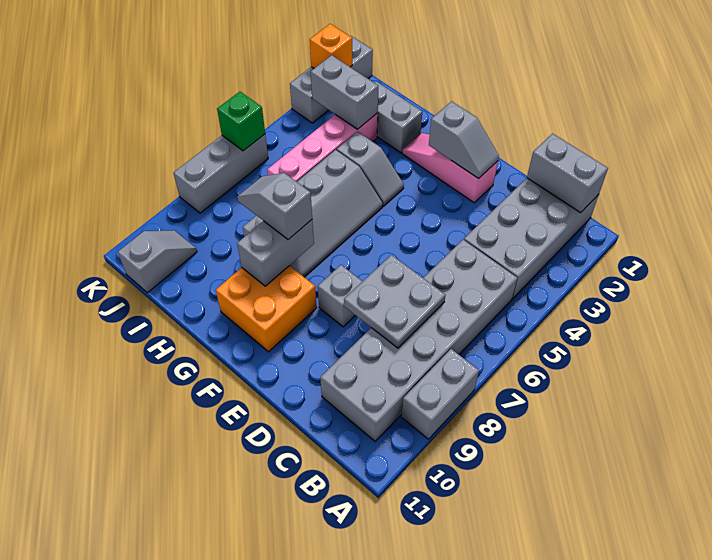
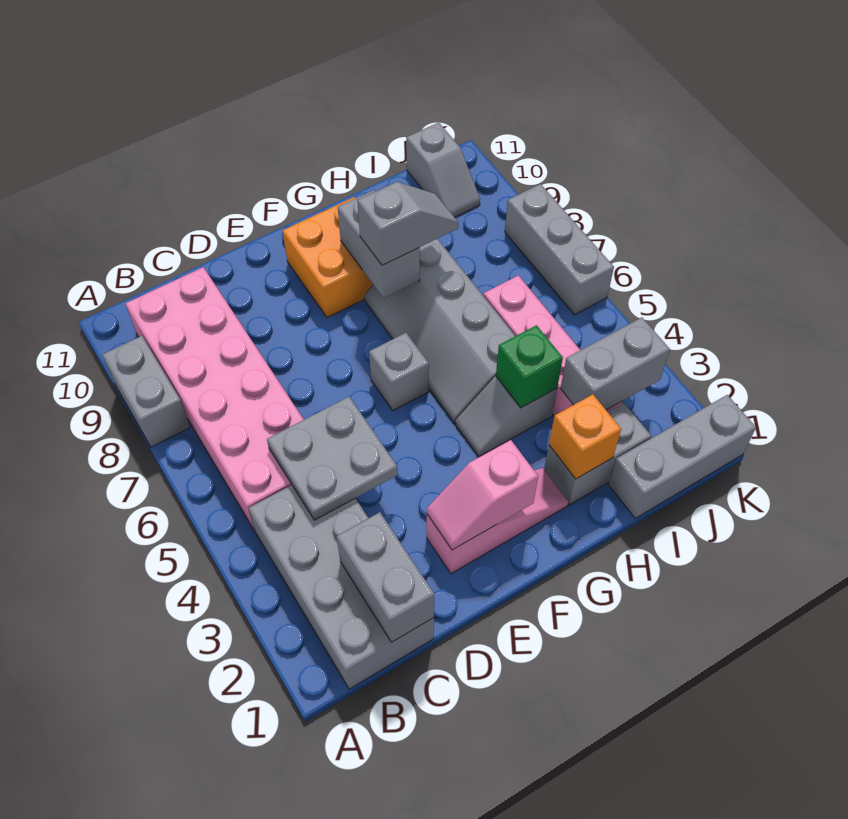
grey 1x2 brick [527,134,608,213] -> grey 1x2 brick turned to [337,512,434,642]
grey 2x6 brick [320,240,517,441] -> pink 2x6 brick [125,267,304,531]
grey 2x2 plate [344,255,445,348] -> grey 2x2 plate moved to [267,397,398,520]
grey 1x2 slope [429,101,499,179] -> pink 1x2 slope [427,440,538,550]
grey 1x1 brick [318,265,363,327] -> grey 1x1 brick moved to [369,333,429,410]
grey 1x3 brick [290,36,373,123] -> grey 1x3 brick turned to [608,395,756,518]
orange 1x1 brick [310,24,352,68] -> orange 1x1 brick moved to [549,394,621,479]
green 1x1 brick [217,92,265,151] -> green 1x1 brick moved to [496,325,563,408]

